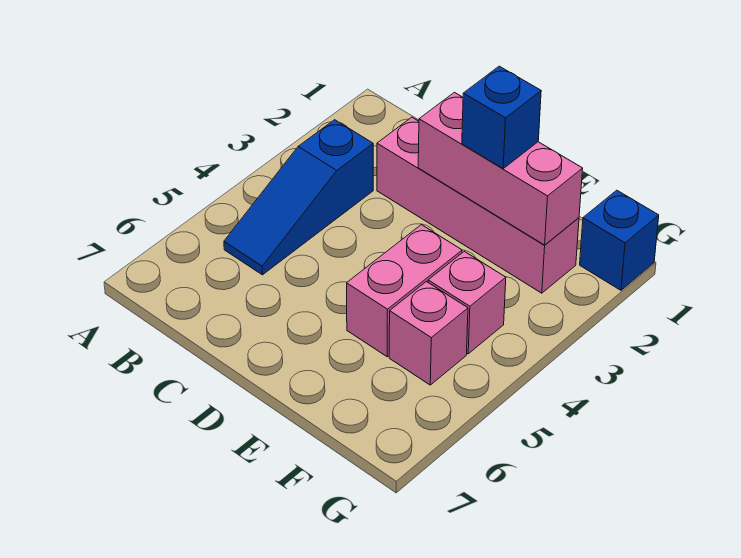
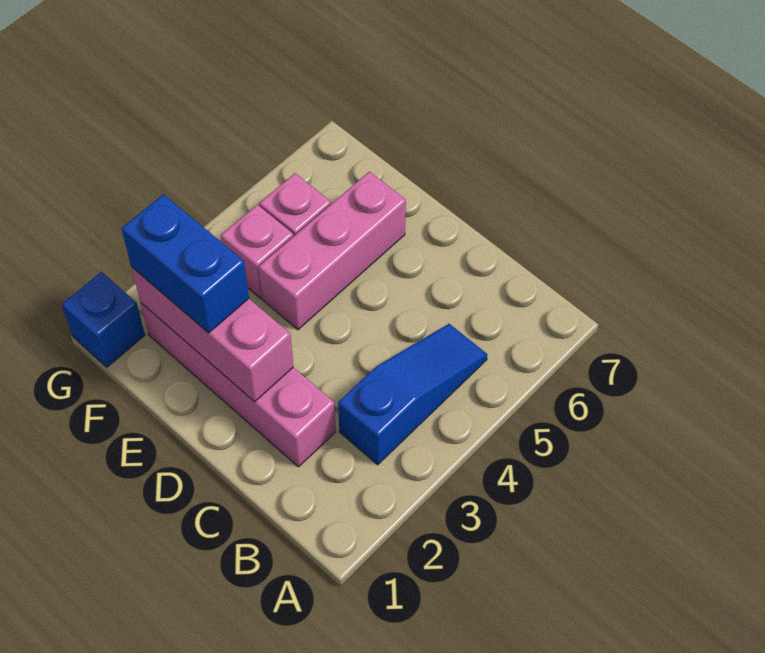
blue 1x1 brick [462,66,541,168] -> blue 1x2 brick [122,194,249,333]
pink 1x2 brick [347,225,462,357] -> pink 1x3 brick [258,172,406,330]

